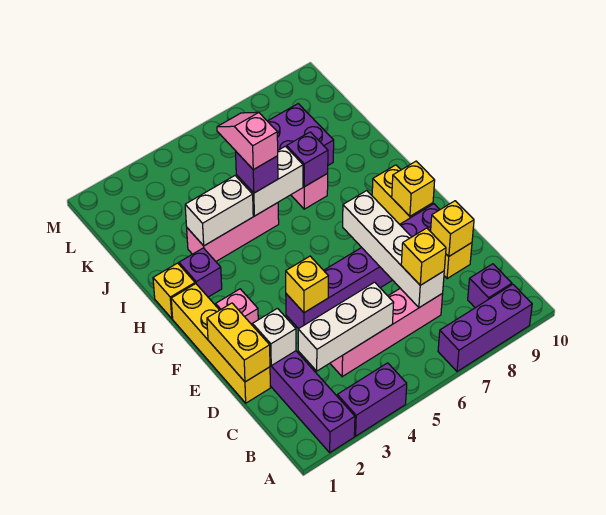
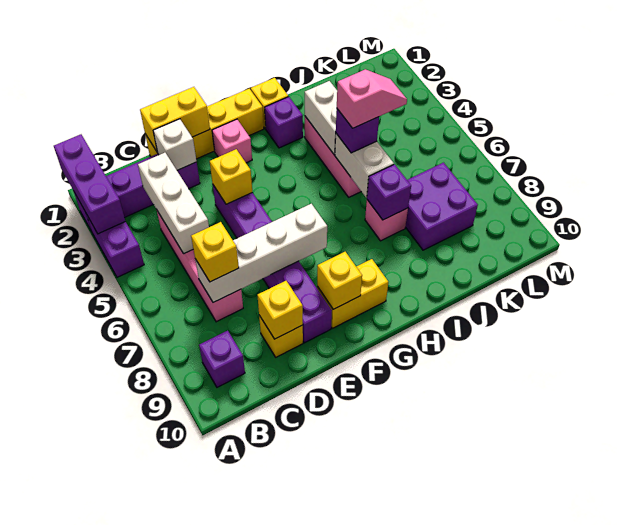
purple 1x3 brick [438,284,532,372] -> purple 1x3 brick moved to [54,134,125,234]

